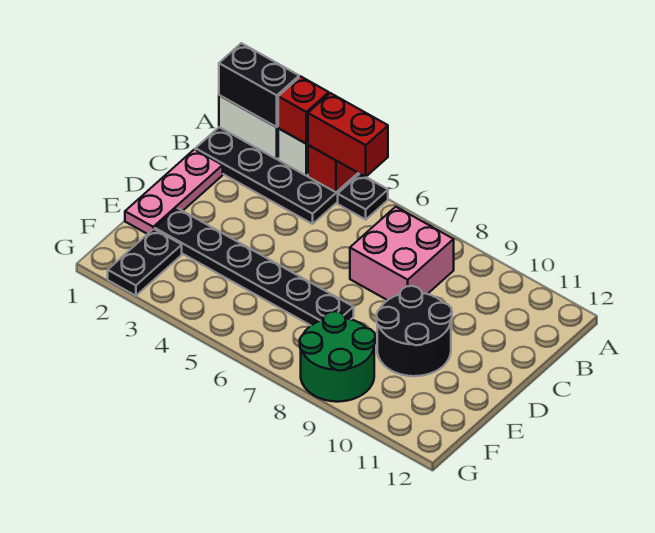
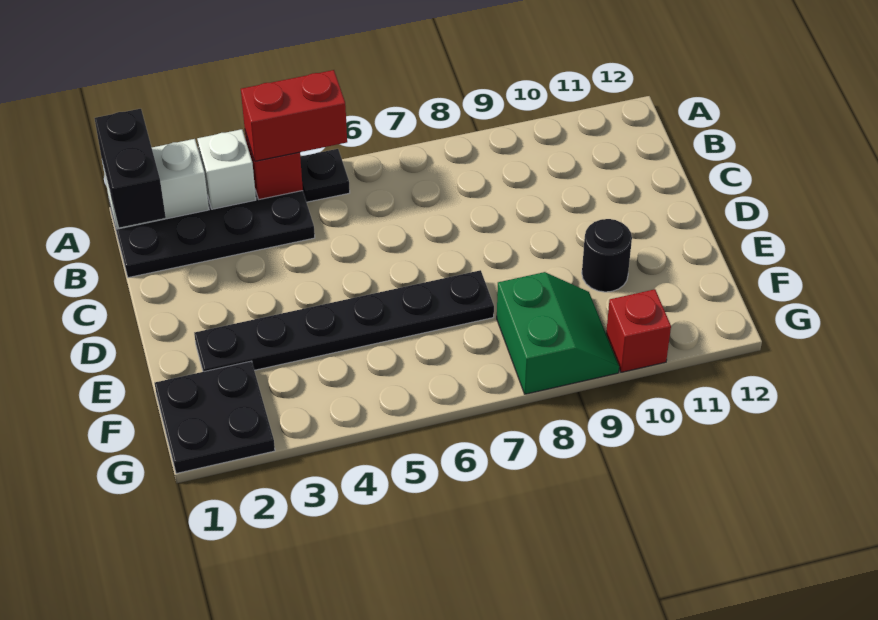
black 1x2 brick [219,43,299,127] -> black 1x2 brick turned to [95,109,166,228]
red 1x1 brick [278,76,329,144] -> red 1x1 brick moved to [606,289,671,372]
pink 2x2 brick [350,207,454,300] -> none
pink 1x3 plate [125,149,223,234] -> none
black 2x2 round brick [376,286,452,376] -> black 1x1 round brick [582,219,632,292]
black 1x2 plate [108,229,182,296] -> black 2x2 plate [155,361,275,474]
green 2x2 round brick [300,311,375,402] -> green 2x2 slope [497,272,619,394]

